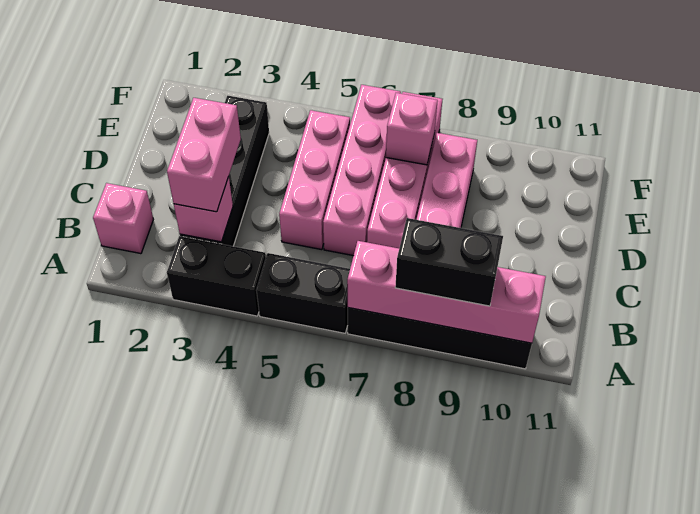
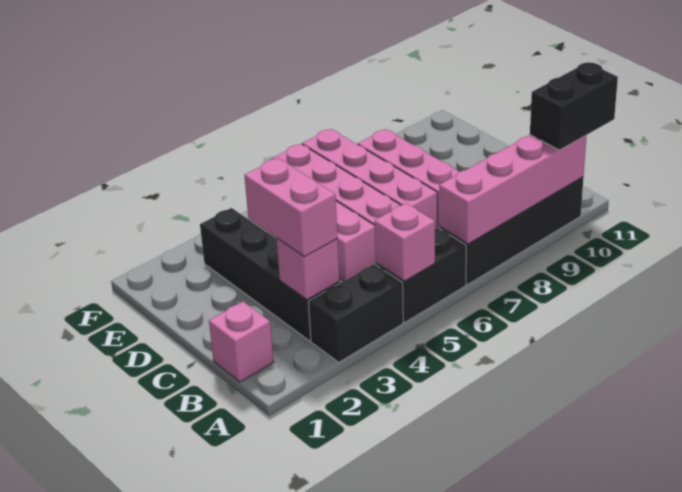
black 1x2 brick [395,218,503,306] -> black 1x2 brick moved to [530,62,618,150]
pink 1x1 brick [386,93,438,165] -> pink 1x1 brick moved to [375,203,435,281]

